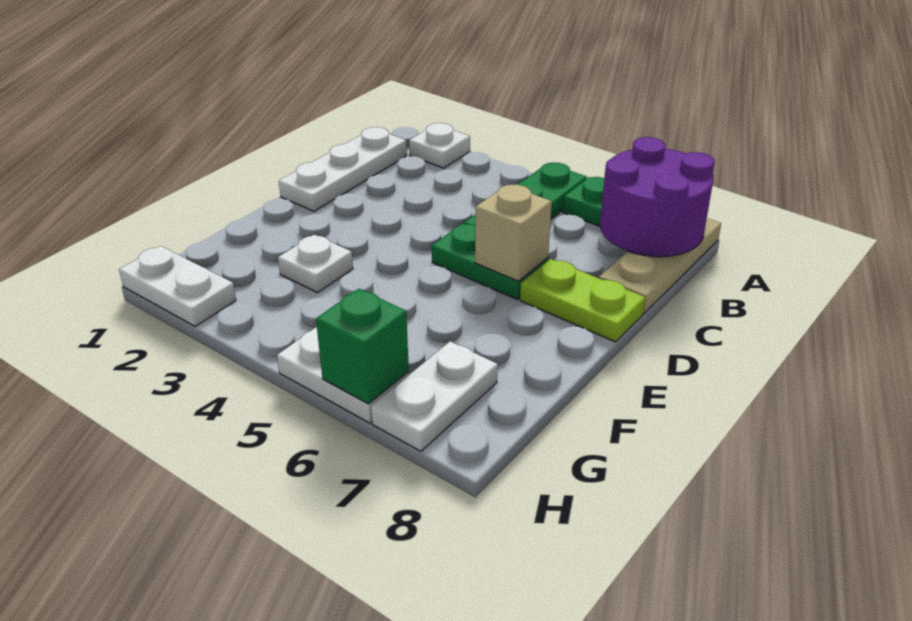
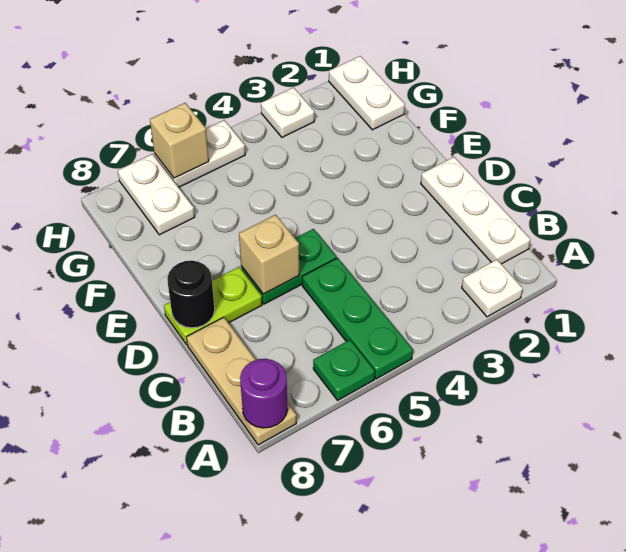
purple 2x2 round brick [600,137,715,257] -> purple 1x1 round brick [240,359,287,428]
none -> black 1x1 round brick [167,261,215,328]
white 1x1 plate [278,235,353,293] -> white 1x1 plate moved to [261,88,314,137]
white 1x2 plate [119,246,236,326] -> white 1x2 plate turned to [329,56,405,130]
green 1x1 brick [316,289,409,404] -> tan 1x1 brick [150,103,209,178]

